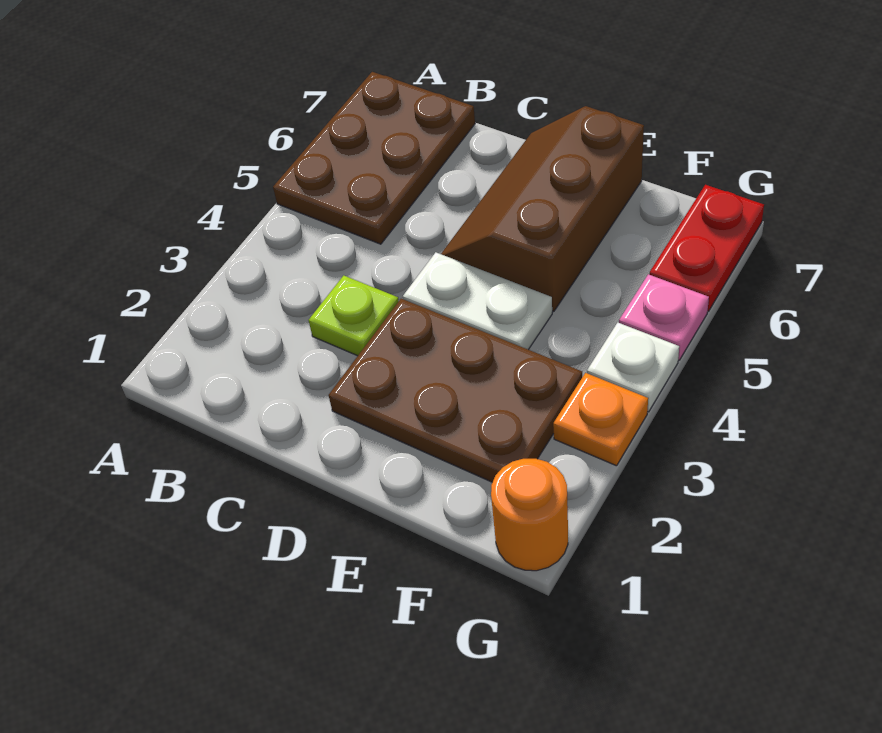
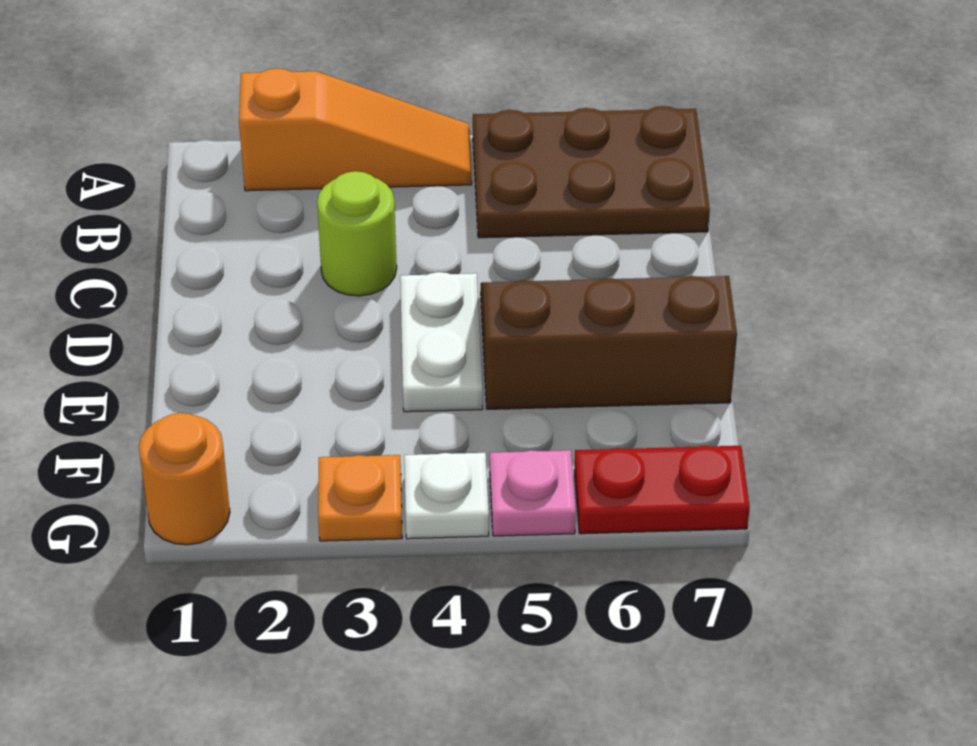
none -> orange 1x3 slope [239,68,472,191]
lime 1x1 plate [309,276,399,356] -> lime 1x1 round brick [317,171,397,296]
brown 2x3 plate [329,299,582,482] -> none

